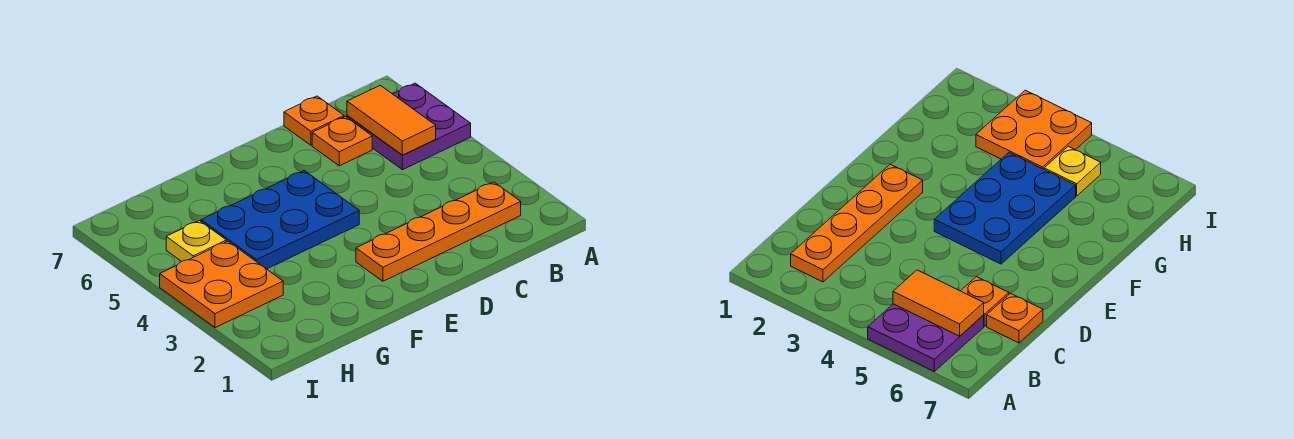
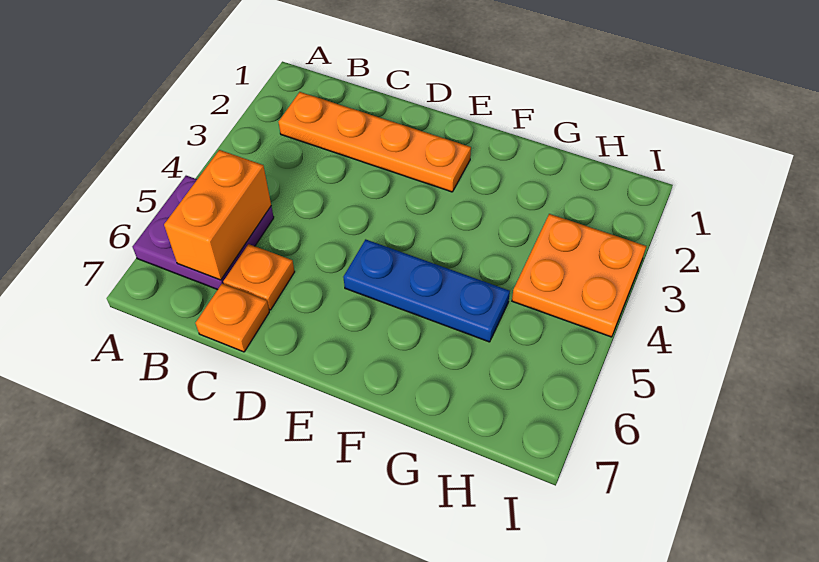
orange 1x2 tile [347,85,436,155] -> orange 1x2 brick [164,150,271,280]
blue 2x3 plate [201,171,359,269] -> blue 1x3 plate [343,239,510,342]
yellow 1x1 plate [166,221,226,262] -> none

